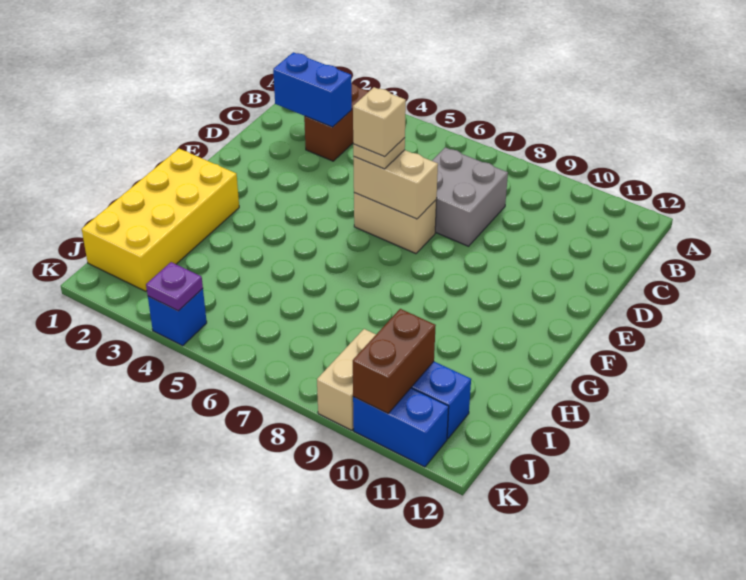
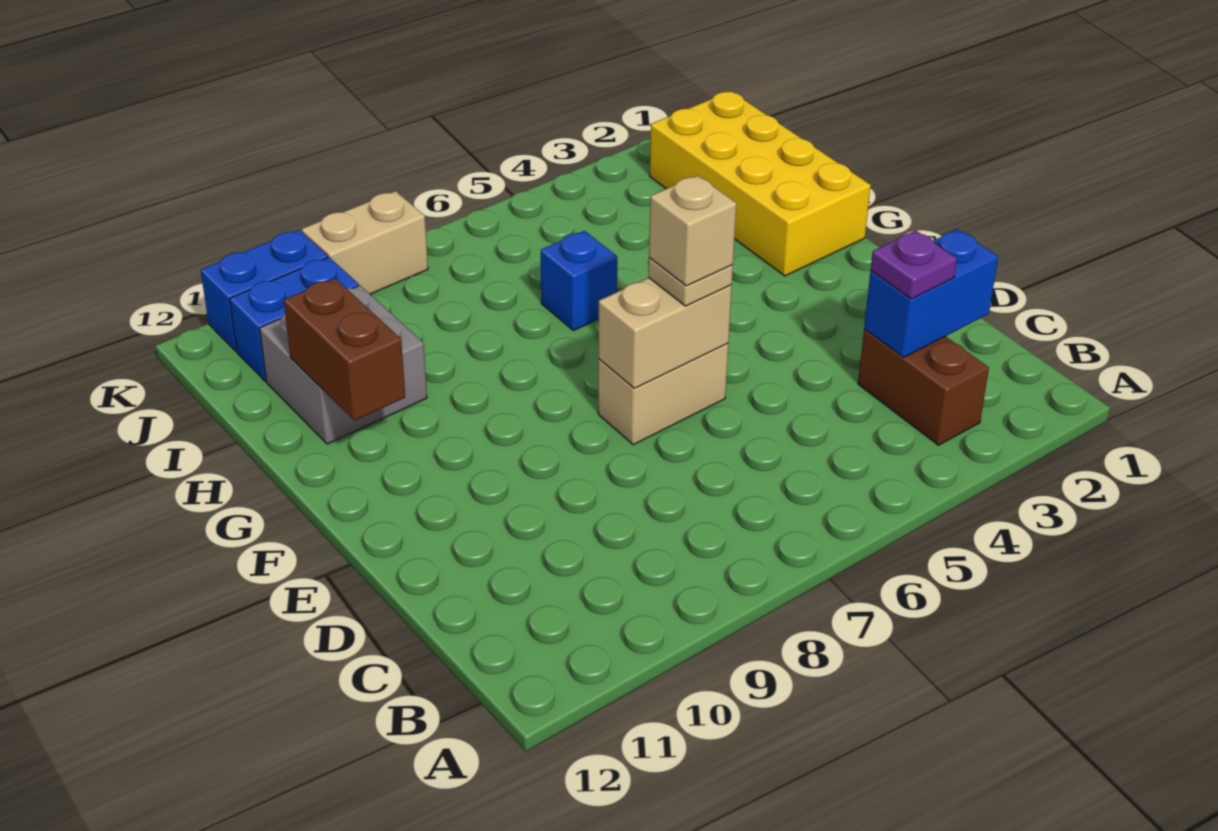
grey 2x2 brick [432,147,508,246] -> grey 2x2 brick moved to [260,285,427,444]
tan 1x2 brick [317,329,376,430] -> tan 1x2 brick turned to [302,191,428,294]
brown 1x2 brick [353,309,436,413] -> brown 1x2 brick moved to [284,278,405,421]
blue 1x1 brick [148,289,207,346] -> blue 1x1 brick moved to [541,231,617,331]
purple 1x1 plate [146,262,203,311] -> purple 1x1 plate moved to [871,231,957,299]

